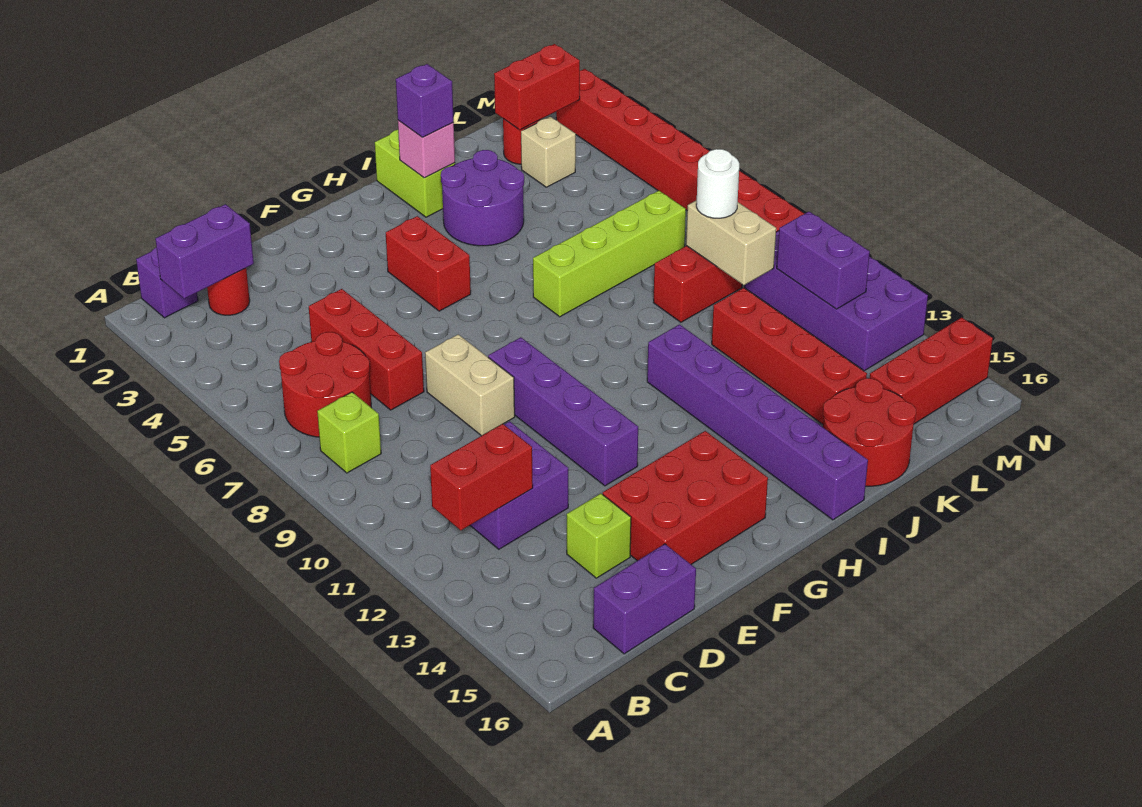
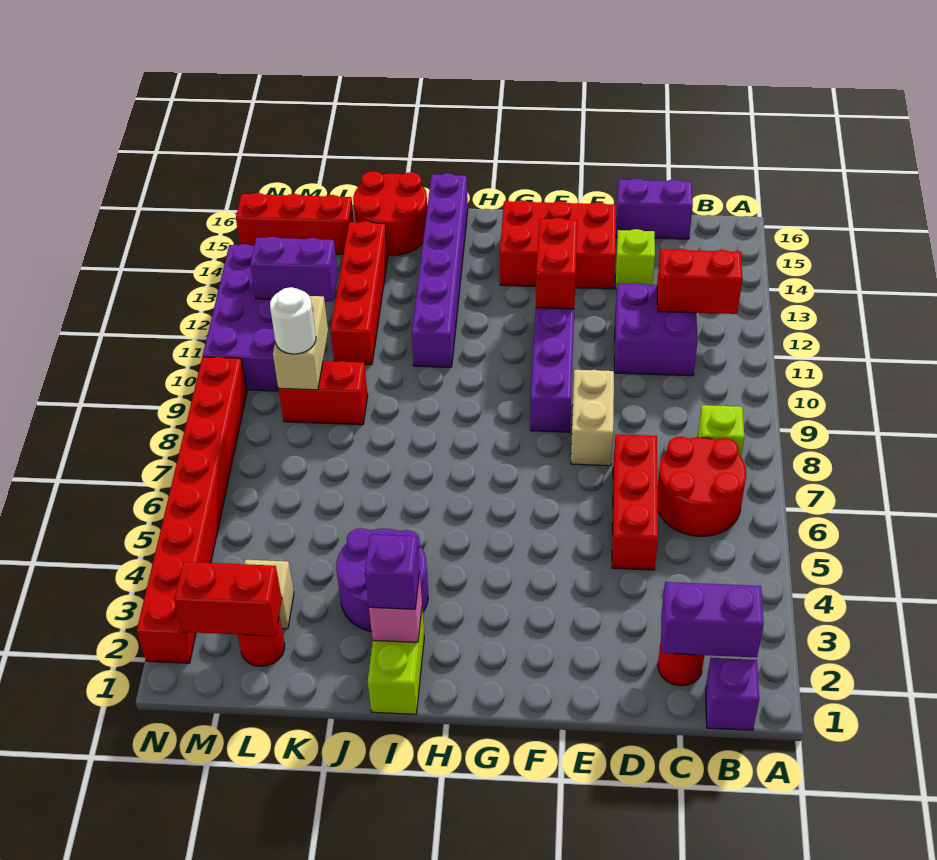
red 1x2 brick [386,216,471,311] -> red 1x2 brick moved to [536,218,578,309]
lime 1x4 brick [533,191,686,317] -> none
purple 1x2 brick [777,212,870,309] -> purple 1x2 brick turned to [250,237,338,301]

